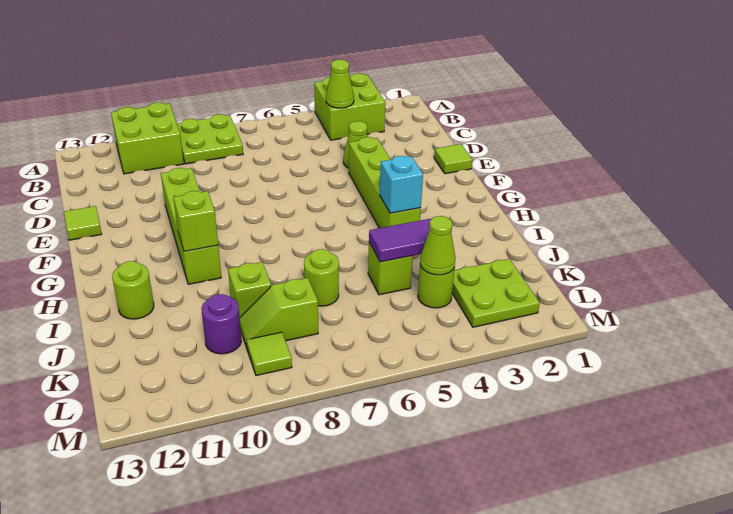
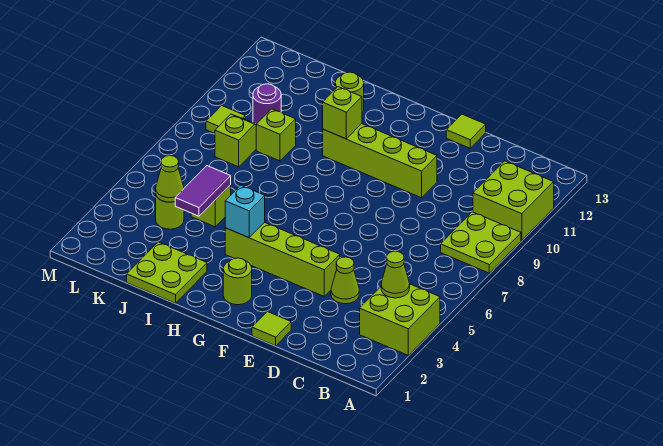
lime 1x1 round brick [304,249,339,306] -> lime 1x1 round brick moved to [223,258,252,305]
lime 2x2 plate [452,259,540,327] -> lime 2x2 plate moved to [127,242,207,303]

